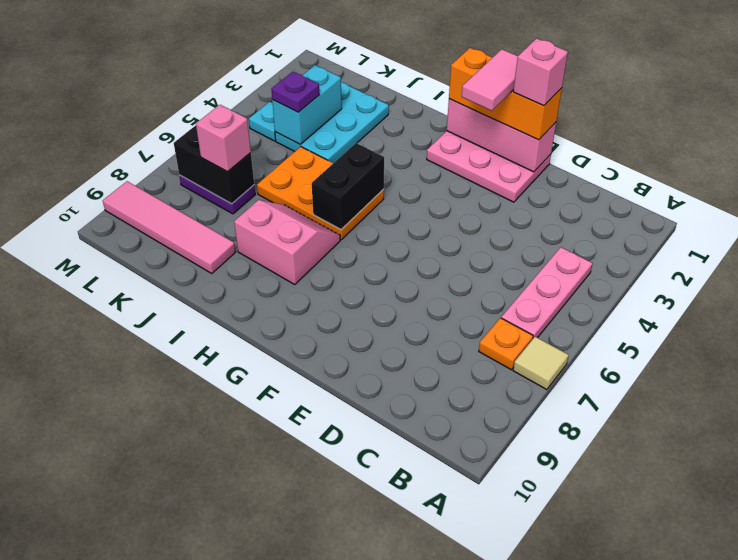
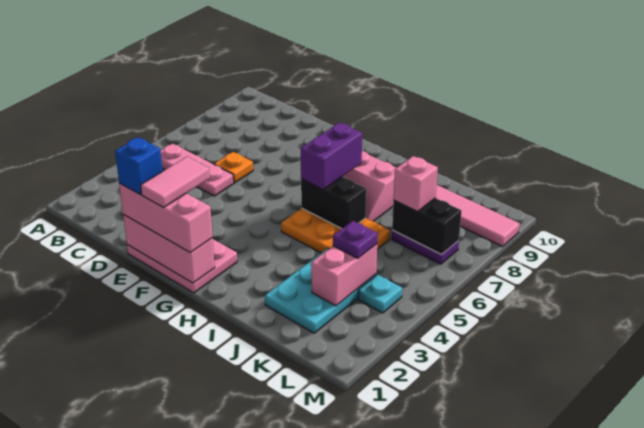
tan 1x1 tile [513,337,569,390] -> none
pink 1x3 plate [501,247,592,338] -> pink 1x3 plate turned to [161,144,234,196]
orange 1x1 plate [479,318,533,370] -> orange 1x1 plate moved to [214,152,253,183]
orange 1x3 brick [449,48,562,140] -> pink 1x3 brick [119,183,213,253]
pink 1x1 brick [513,38,568,106] -> blue 1x1 brick [115,137,162,195]
black 1x2 brick [312,143,384,229] -> black 1x2 brick turned to [301,177,367,229]
none -> purple 1x2 brick [301,123,362,189]
cyan 1x2 brick [272,65,342,144] -> pink 1x2 brick [311,244,377,306]

